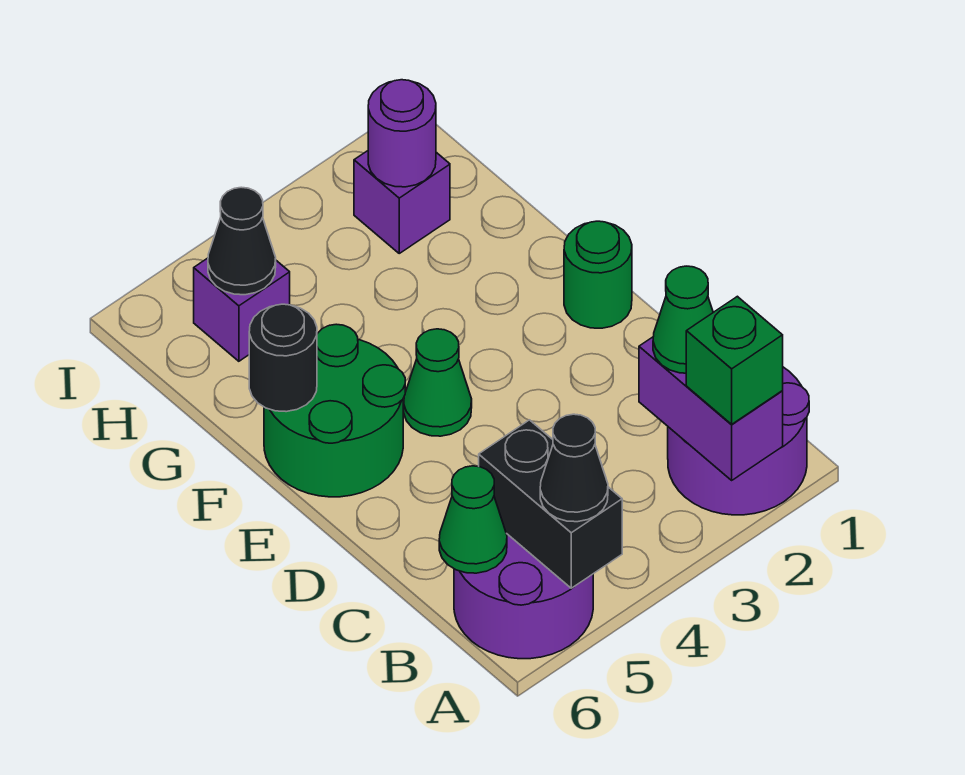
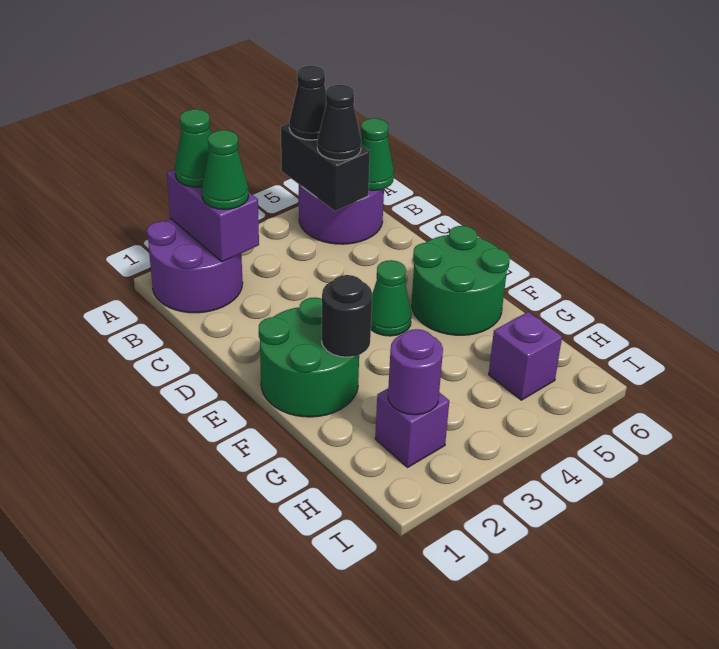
green 1x1 brick [686,296,783,424] -> green 1x1 cone [175,109,211,187]
green 1x1 round brick [564,221,632,328] -> green 2x2 round brick [259,298,359,417]
black 1x1 round brick [249,304,317,412] -> black 1x1 round brick moved to [322,275,372,357]
black 1x1 cone [208,187,276,295] -> black 1x1 cone moved to [317,85,361,160]

